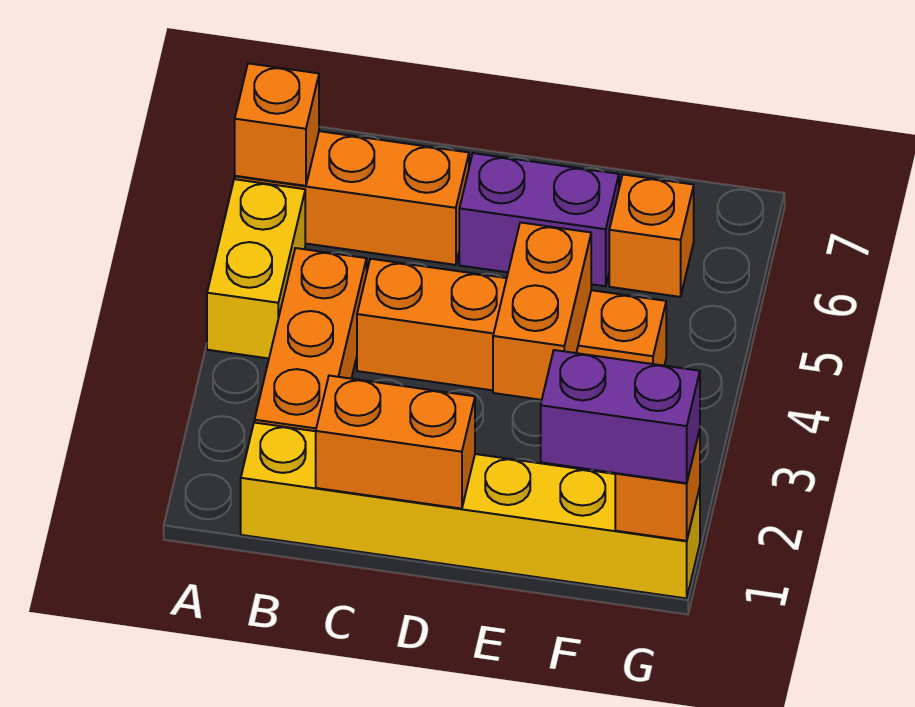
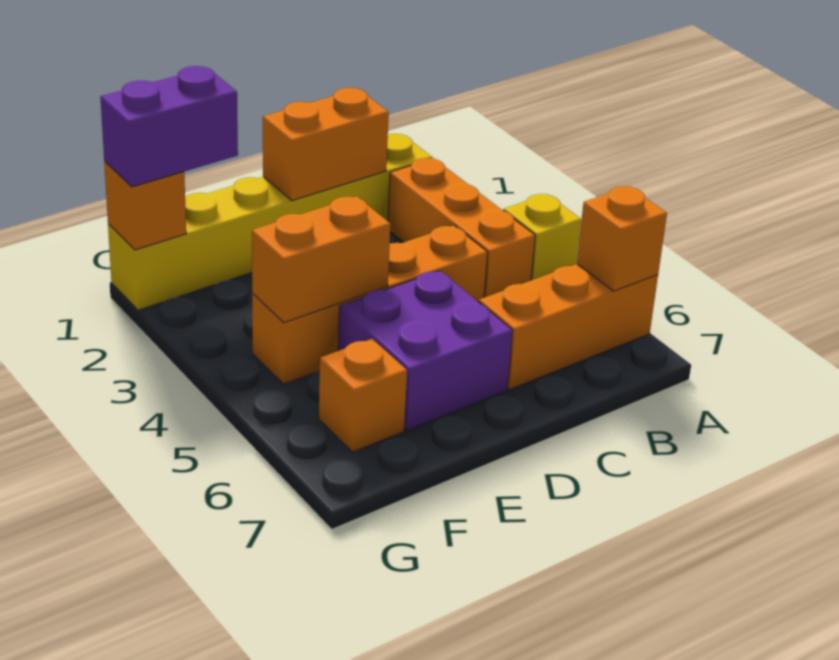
yellow 1x2 brick [207,179,305,358] -> yellow 1x1 brick [503,194,581,280]
purple 1x2 brick [459,153,619,286] -> purple 2x2 brick [338,271,513,430]
orange 1x2 brick [493,222,591,400] -> orange 1x2 brick turned to [252,196,390,323]

